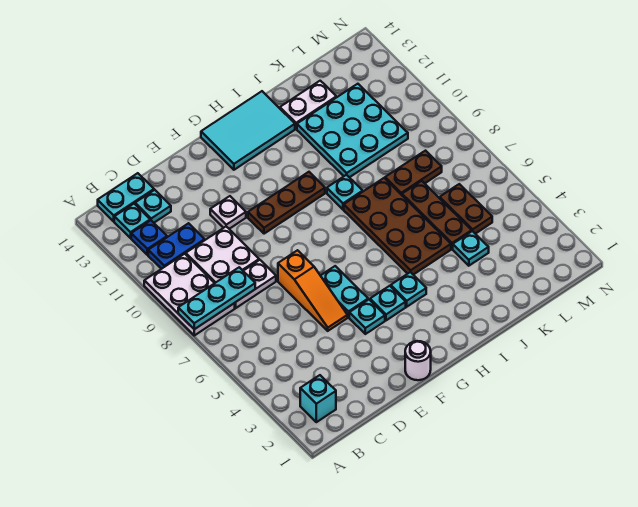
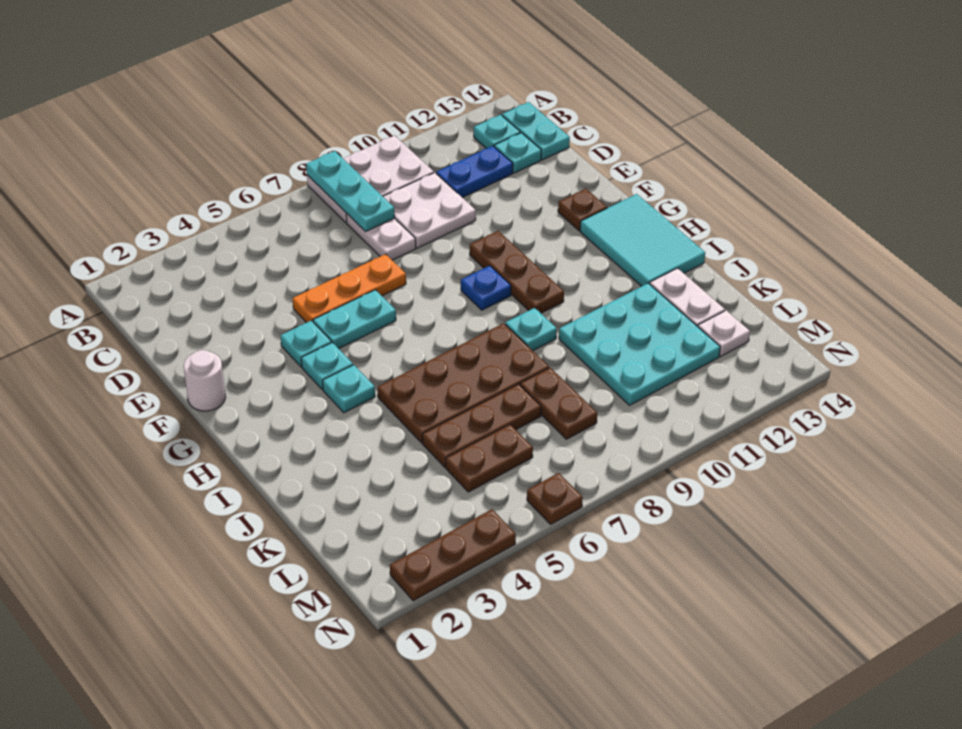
cyan 1x1 brick [300,375,336,422] -> none
blue 1x2 plate [148,223,205,269] -> blue 1x2 plate turned to [436,146,513,198]
blue 1x1 plate [131,220,167,255] -> blue 1x1 plate moved to [461,266,511,310]
orange 1x3 slope [278,250,348,331] -> orange 1x3 plate [293,254,406,323]
white 1x1 plate [210,196,246,229] -> white 1x1 plate moved to [698,310,750,356]
none -> brown 1x1 plate [558,188,607,231]
cyan 1x1 plate [453,231,489,266] -> none
none -> brown 1x3 plate [390,509,516,601]
none -> brown 1x1 plate [527,473,583,524]

